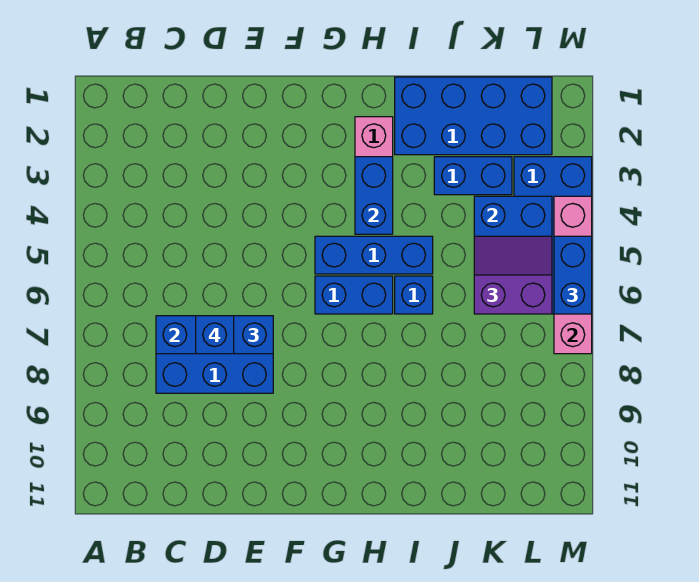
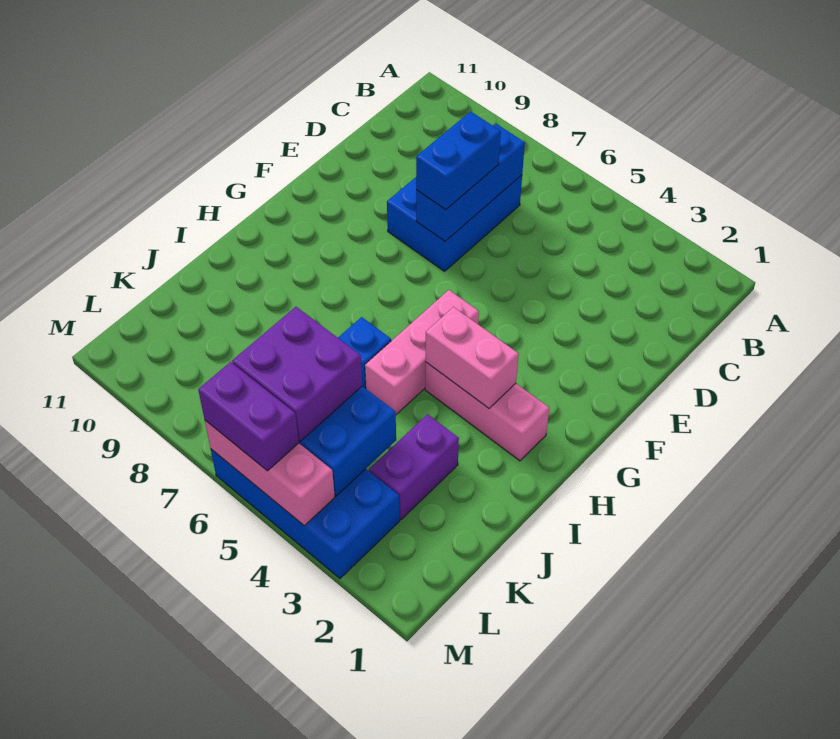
blue 1x1 brick [196,316,234,354] -> none
blue 1x3 brick [315,236,433,274] -> pink 1x3 brick [365,290,479,414]
blue 1x2 brick [315,276,393,314] -> none
blue 1x2 brick [355,157,393,234] -> pink 1x2 brick [426,307,519,408]
blue 2x4 brick [395,77,552,155] -> none
blue 1x2 brick [434,157,512,195] -> purple 1x2 brick [369,414,459,520]
purple 2x2 slope [474,236,552,314] -> purple 2x2 brick [232,307,362,441]
pink 1x4 brick [554,196,592,354] -> pink 1x3 brick [205,420,335,526]
blue 1x2 brick [554,236,592,314] -> purple 1x2 brick [198,362,299,471]

